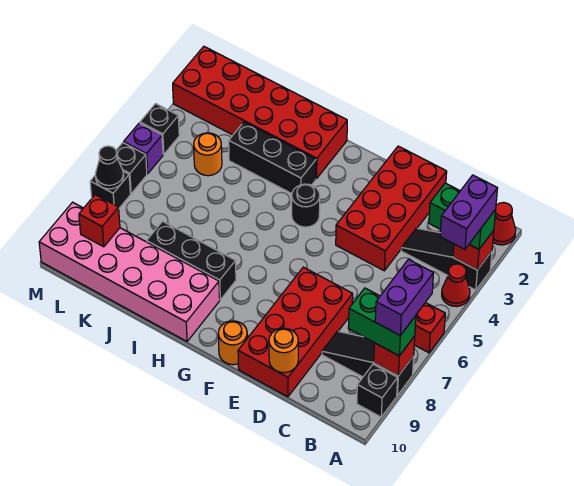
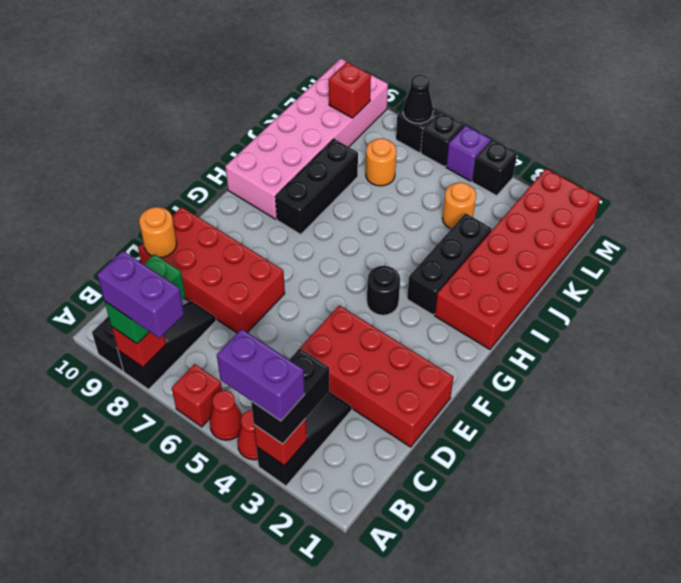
red 1x1 cone [493,202,516,245] -> red 1x1 cone moved to [210,390,242,440]
green 1x2 brick [429,183,496,249] -> black 1x2 brick [251,348,329,444]
orange 1x1 round brick [218,321,247,365] -> orange 1x1 round brick moved to [366,138,396,186]

